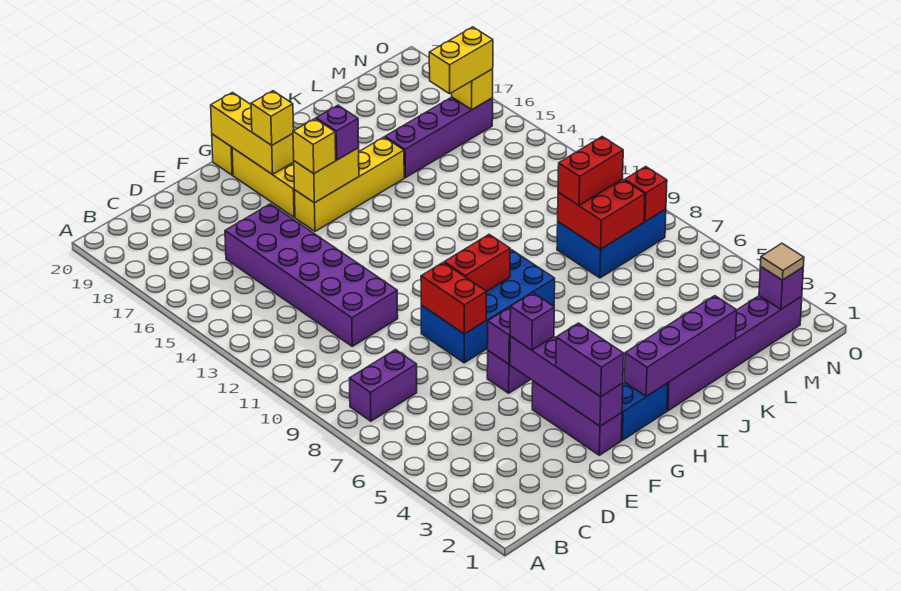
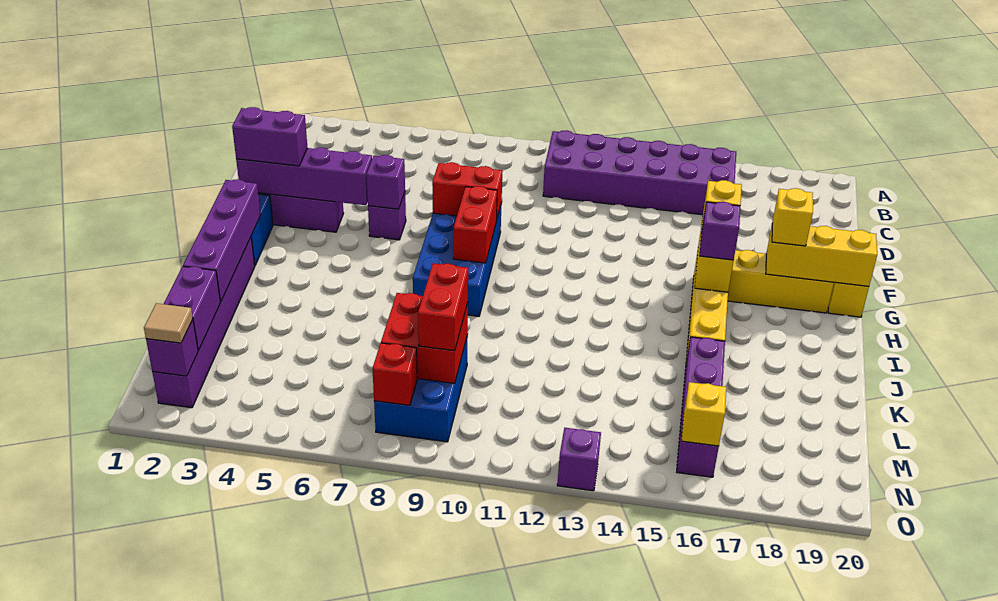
purple 1x2 brick [349,350,417,421] -> purple 1x2 brick moved to [164,266,221,350]
purple 2x6 brick [225,204,398,346] -> purple 2x6 brick moved to [543,130,736,215]
purple 1x1 brick [510,293,554,350] -> purple 1x1 brick moved to [557,428,601,491]
yellow 1x2 brick [429,27,493,94] -> none

